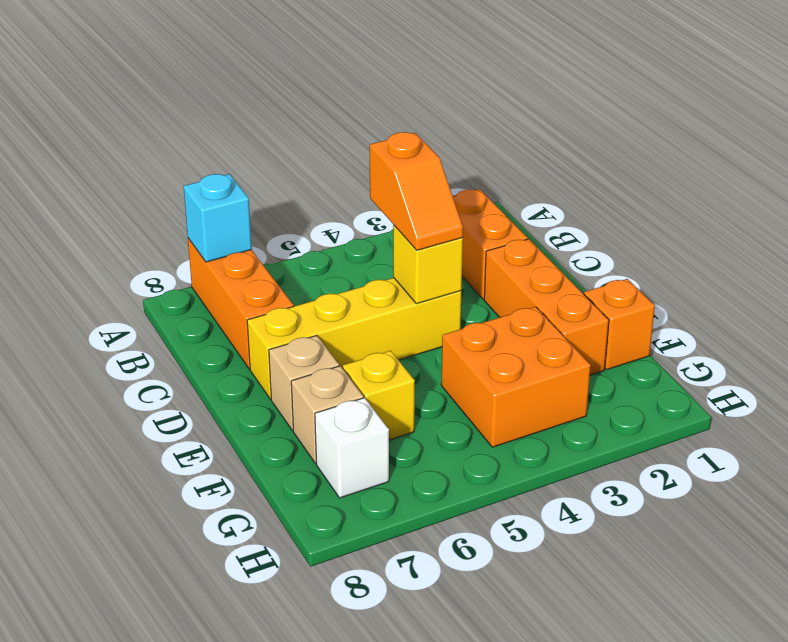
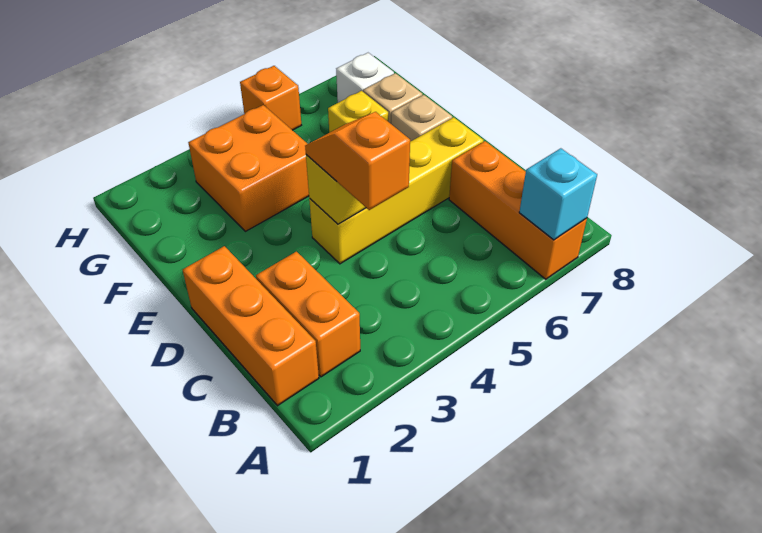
orange 1x3 brick [484,239,609,375] -> orange 1x3 brick moved to [183,246,319,406]
orange 1x1 brick [584,279,655,369] -> orange 1x1 brick moved to [240,66,301,130]

